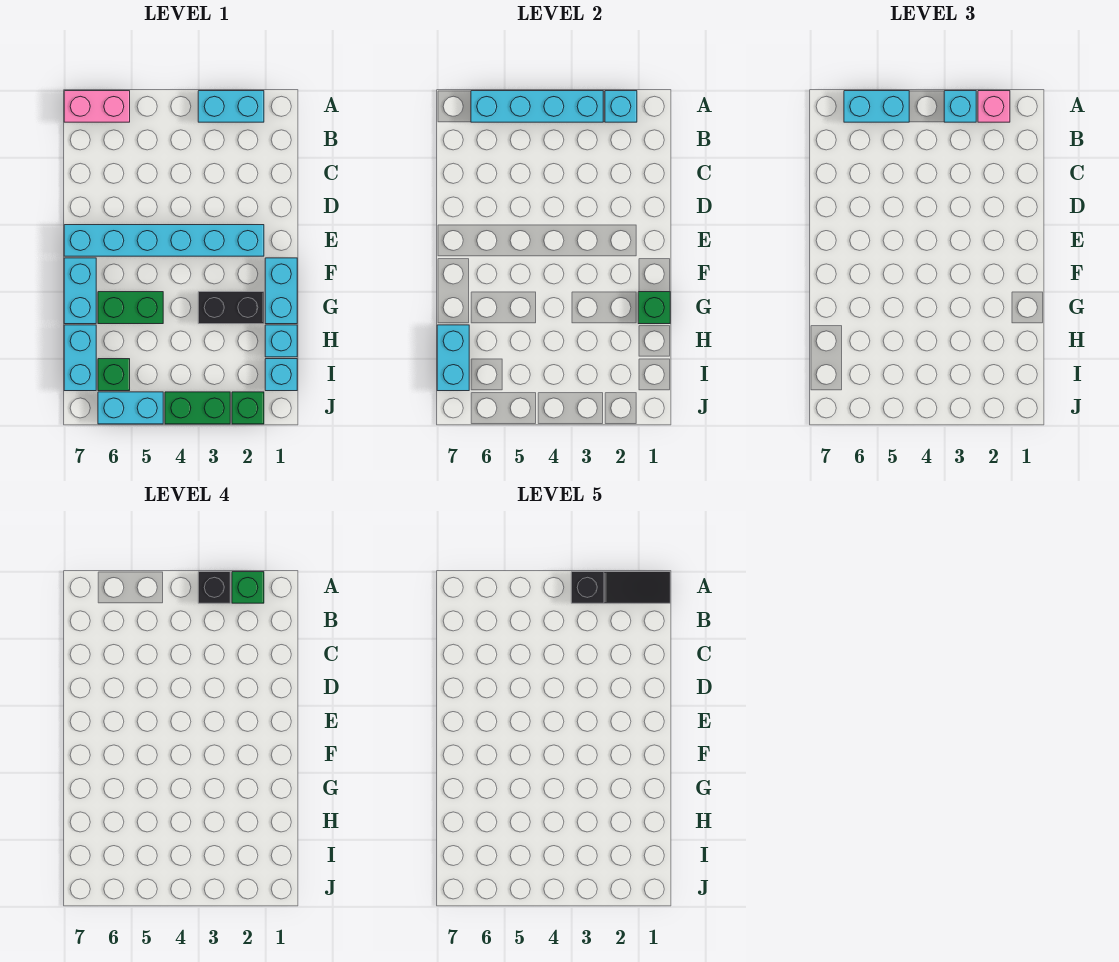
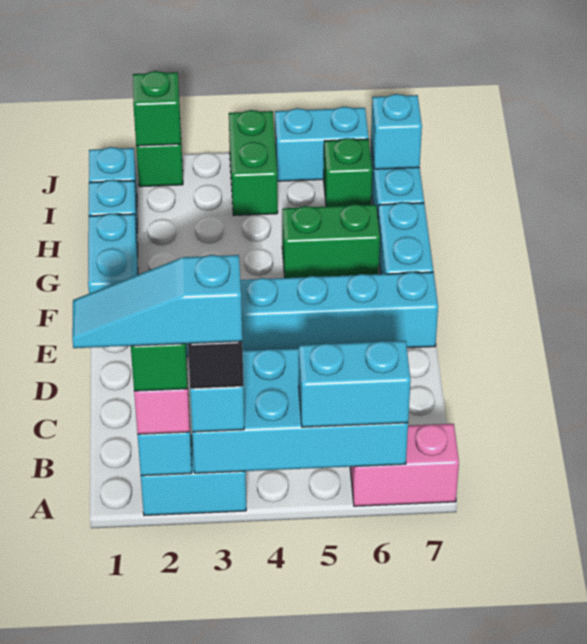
black 1x3 slope [571,572,670,603] -> cyan 1x3 slope [72,255,242,348]
cyan 1x4 brick [471,91,603,122] -> cyan 2x4 brick [192,348,408,473]
green 1x1 brick [638,292,670,324] -> green 1x1 brick moved to [133,71,181,146]
black 1x2 brick [198,292,264,324] -> none
cyan 1x2 brick [437,325,469,391] -> cyan 1x1 brick [371,94,422,169]
green 1x2 brick [165,392,230,424] -> green 1x2 brick turned to [229,110,278,216]

